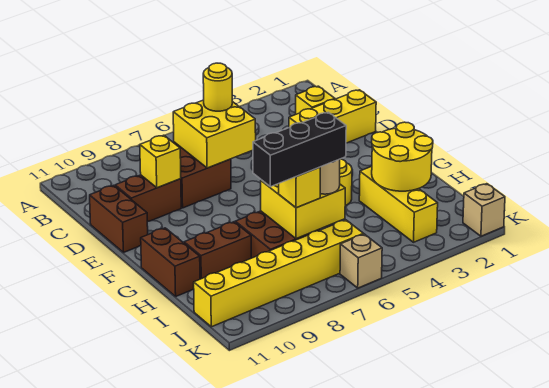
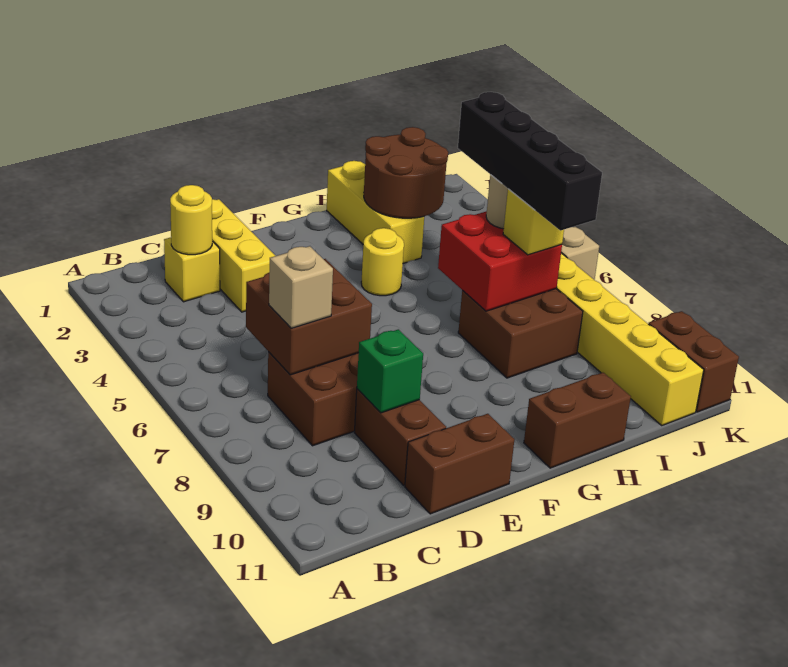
yellow 2x2 brick [173,100,256,168] -> brown 2x2 brick [246,259,372,375]
yellow 1x1 round brick [203,63,232,111] -> yellow 1x1 round brick moved to [170,185,212,255]
yellow 1x1 brick [140,135,181,188] -> green 1x1 brick [357,329,423,413]
yellow 2x2 round brick [372,122,433,191] -> brown 2x2 round brick [364,127,448,218]
yellow 1x3 brick [359,166,438,242] -> yellow 1x3 brick turned to [327,161,424,263]
yellow 2x2 brick [261,180,345,239] -> red 2x2 brick [438,211,562,311]
brown 1x2 brick [184,222,251,279] -> brown 1x2 brick moved to [649,311,739,412]
black 1x3 brick [253,112,346,187] -> black 1x4 brick [458,92,602,230]
tan 1x1 brick [463,184,505,236] -> tan 1x1 brick moved to [269,246,333,328]

